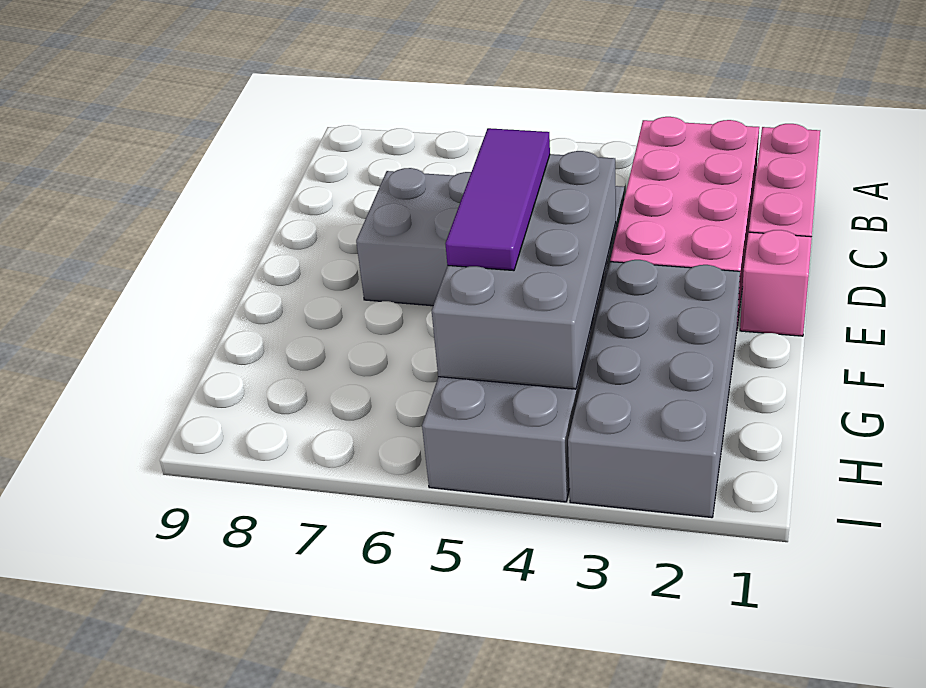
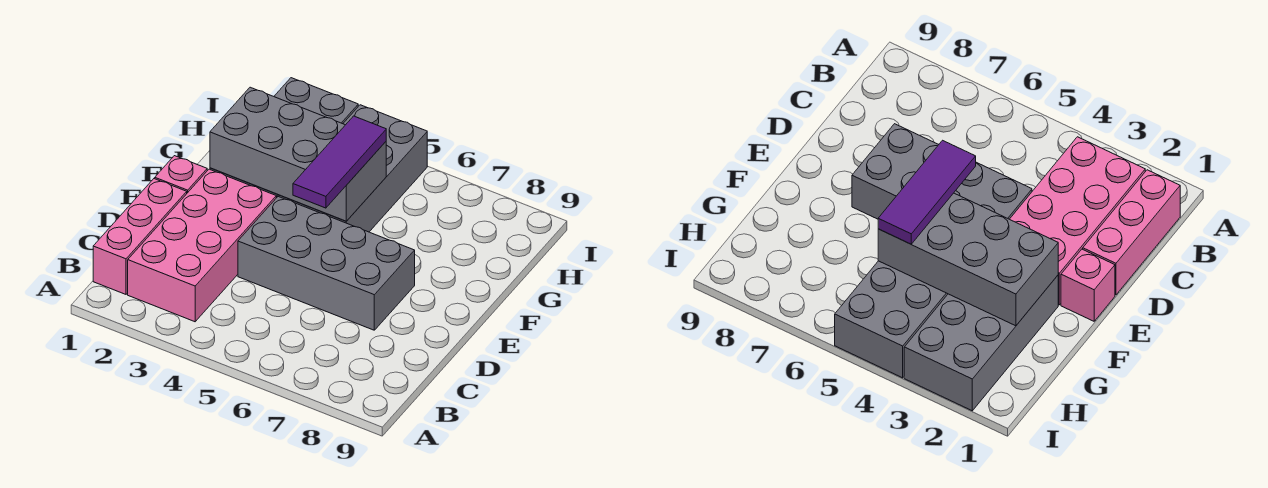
grey 2x4 brick [432,151,616,389] -> grey 2x4 brick turned to [210,87,386,221]

